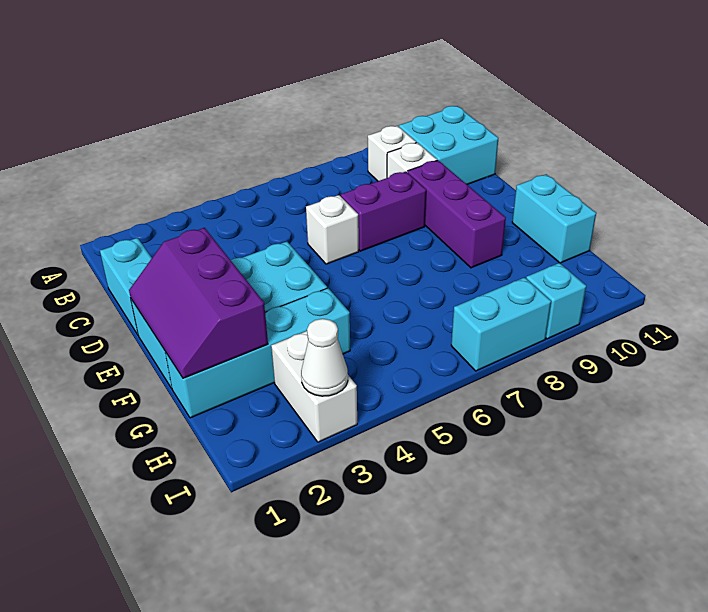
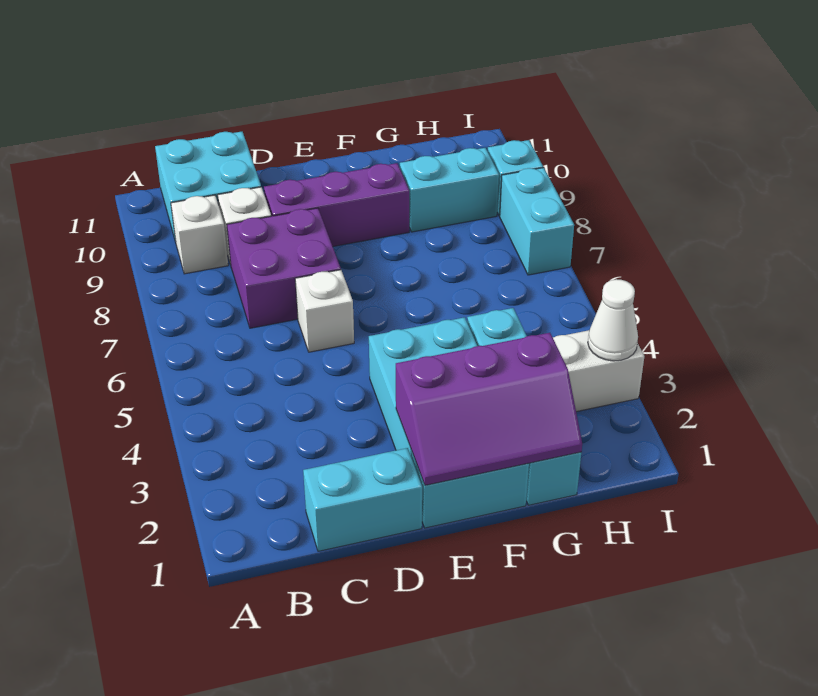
purple 1x2 brick [341,172,426,251] -> purple 2x2 brick [227,208,341,328]
cyan 1x2 brick [512,174,596,263] -> cyan 1x2 brick moved to [400,148,499,232]

